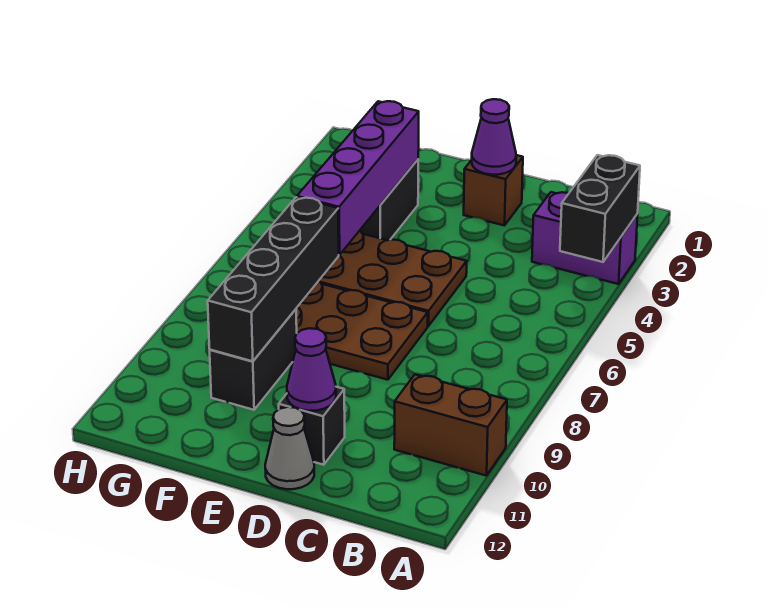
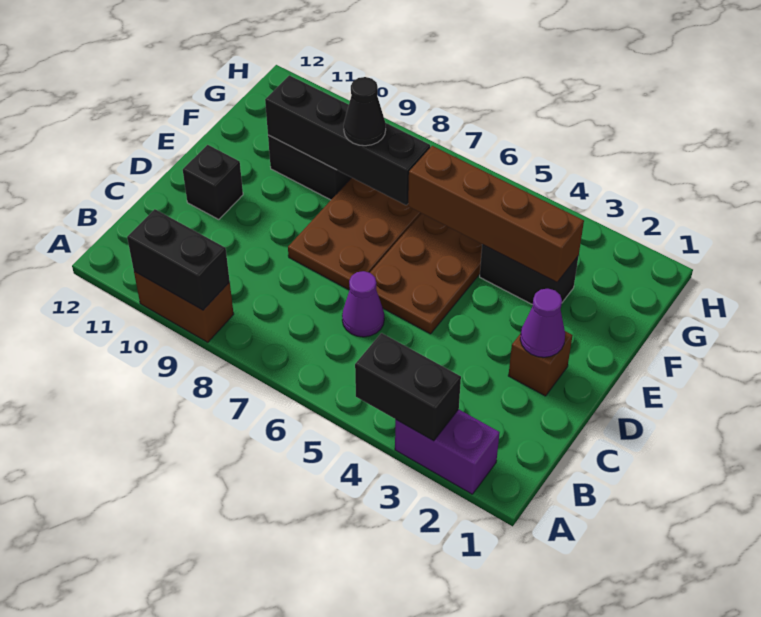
purple 1x2 brick [532,192,638,284] -> purple 1x2 brick turned to [395,409,500,494]
none -> black 1x2 brick [127,209,230,310]
brown 1x2 brick [394,374,507,476] -> brown 1x2 brick turned to [134,272,234,342]
purple 1x1 cone [287,328,336,411] -> purple 1x1 cone moved to [342,271,384,337]
grey 1x1 cone [265,407,314,489] -> none
purple 1x4 brick [297,101,419,255] -> brown 1x4 brick [408,146,584,282]
none -> black 1x1 cone [344,77,386,146]

